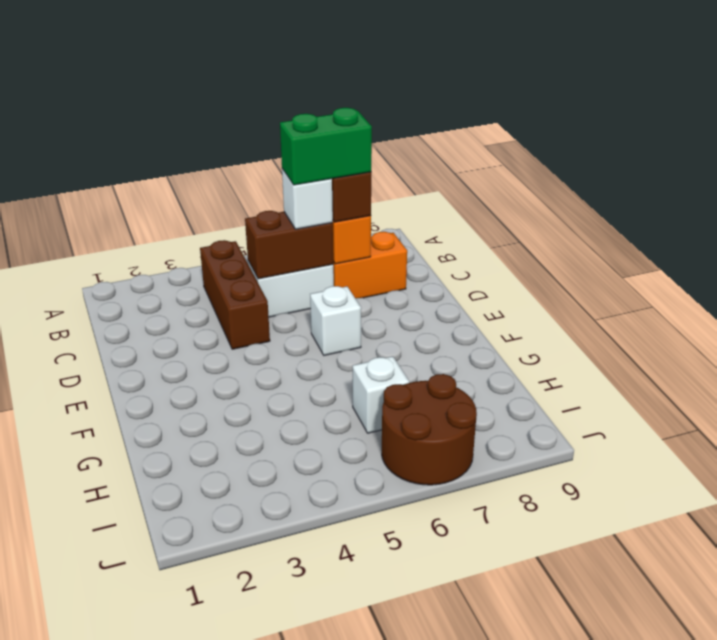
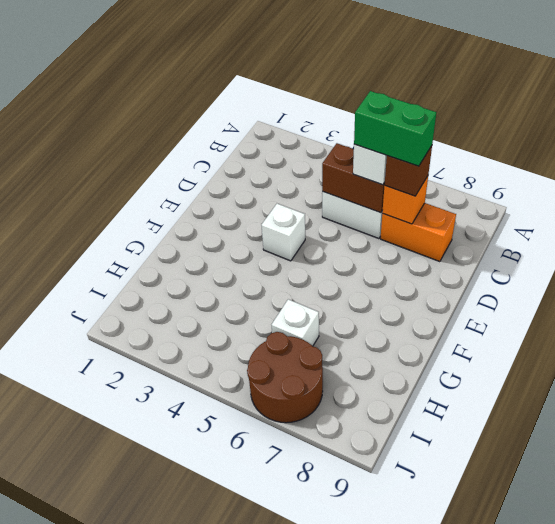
brown 1x3 brick [200,240,270,349] -> none
white 1x1 brick [310,286,361,355] -> white 1x1 brick moved to [262,204,305,261]

